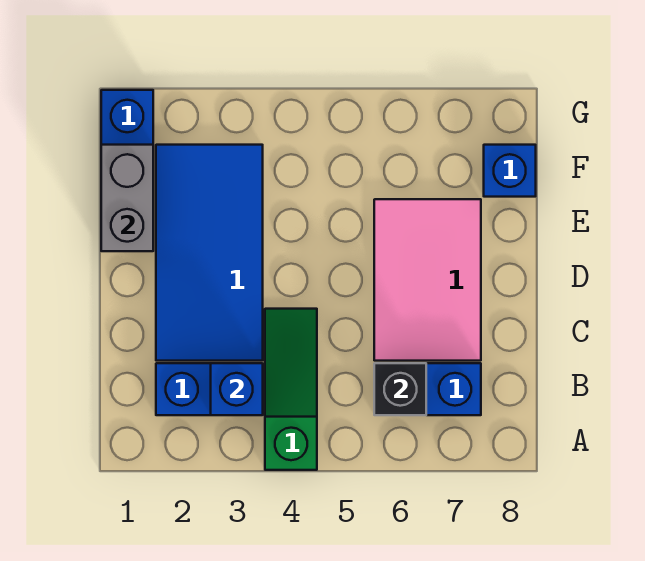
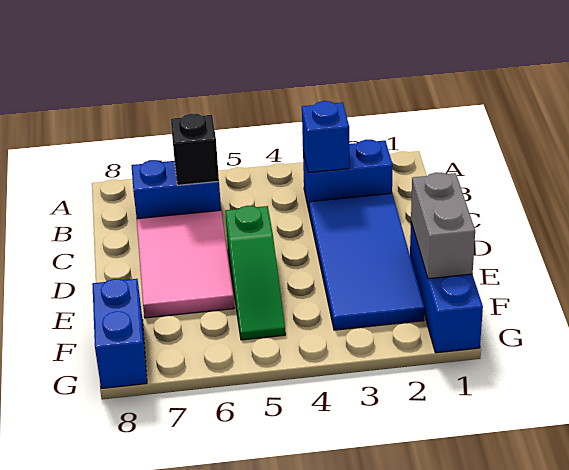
green 1x3 slope [265,309,317,470] -> green 1x3 slope moved to [225,206,285,340]
blue 1x1 brick [484,145,536,197] -> blue 1x2 brick [92,279,147,388]

